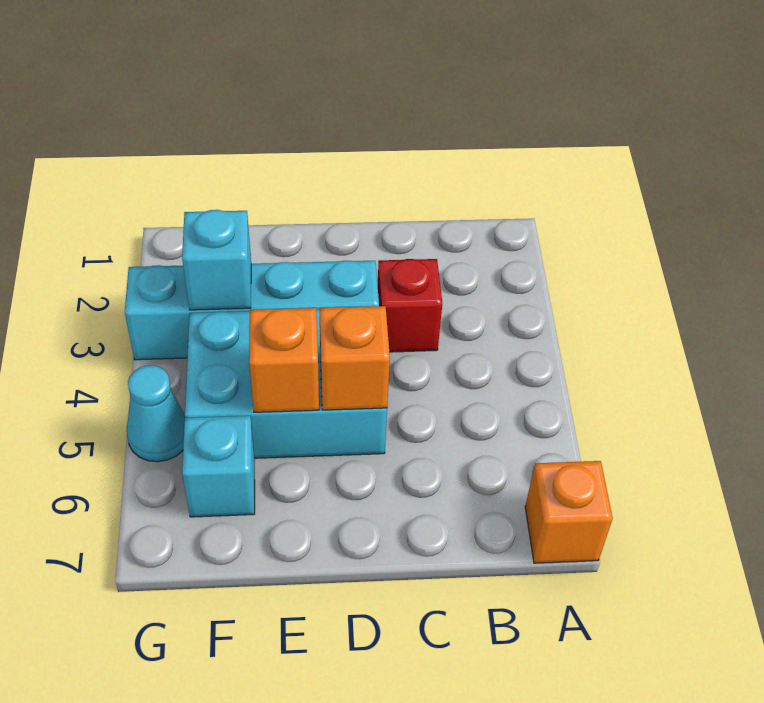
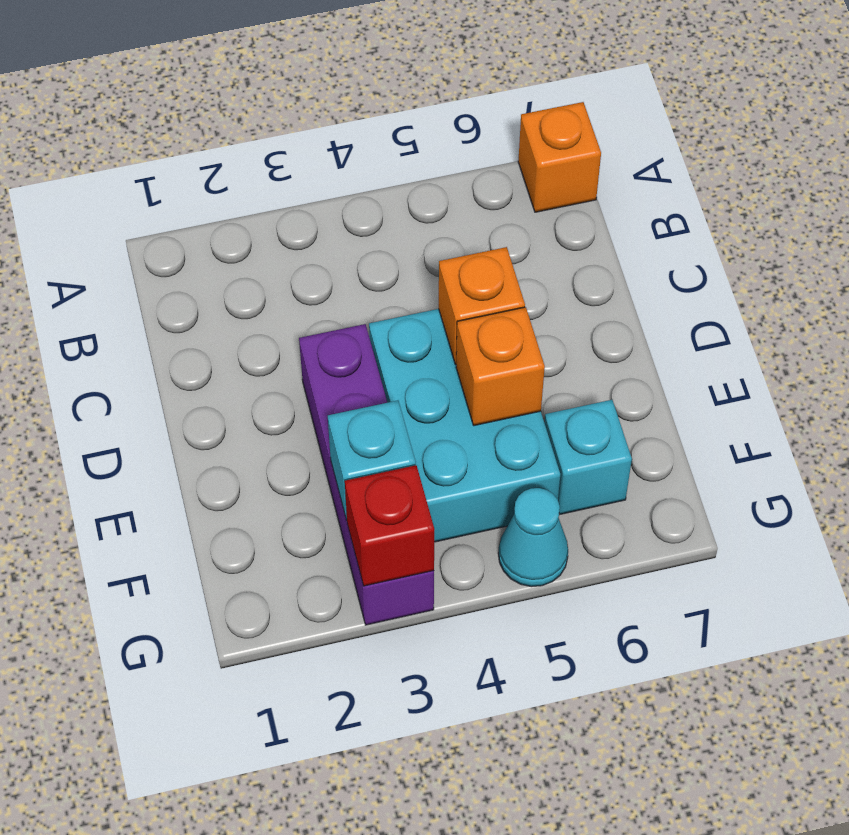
red 1x1 brick [378,259,442,352] -> red 1x1 brick moved to [345,465,434,586]
cyan 1x4 brick [125,261,379,360] -> purple 1x4 brick [299,324,434,625]

